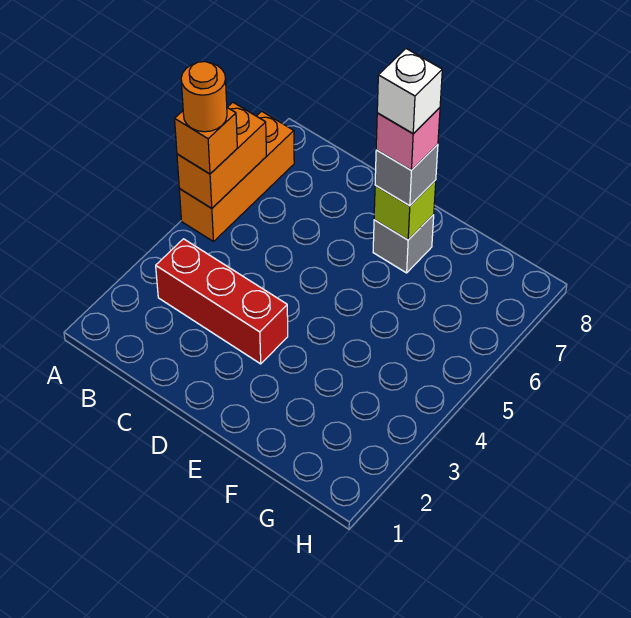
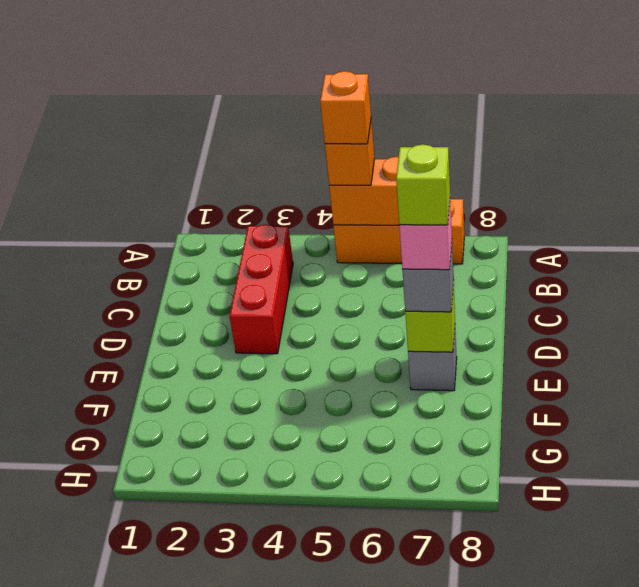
orange 1x1 round brick [181,62,227,132] -> orange 1x1 brick [320,71,371,144]
white 1x1 brick [377,49,442,134] -> lime 1x1 brick [396,144,450,225]

